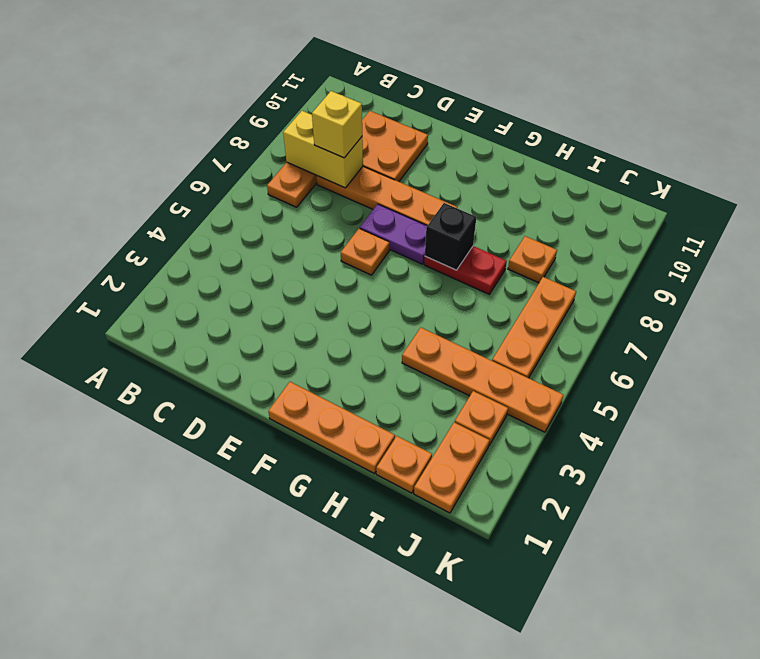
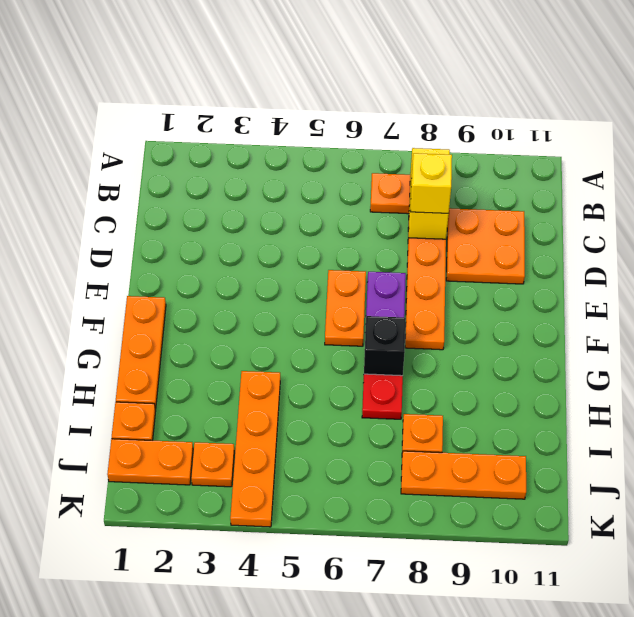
orange 1x1 plate [341,228,389,275] -> orange 1x2 plate [325,270,366,346]
orange 1x3 plate [492,277,576,378] -> orange 1x3 plate moved to [401,451,526,499]

